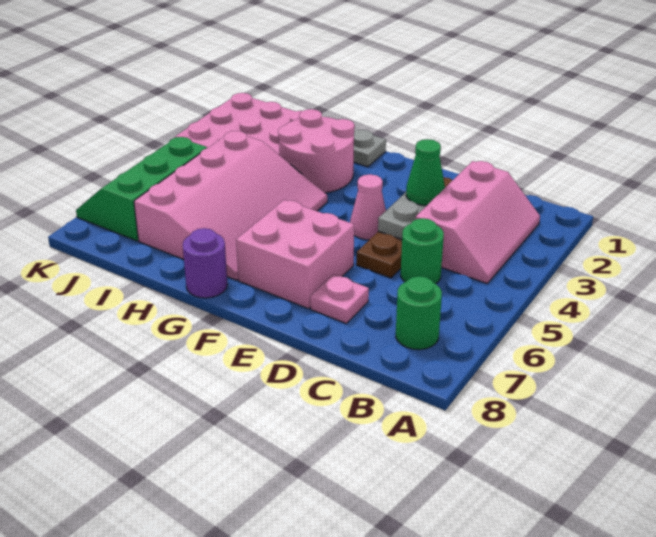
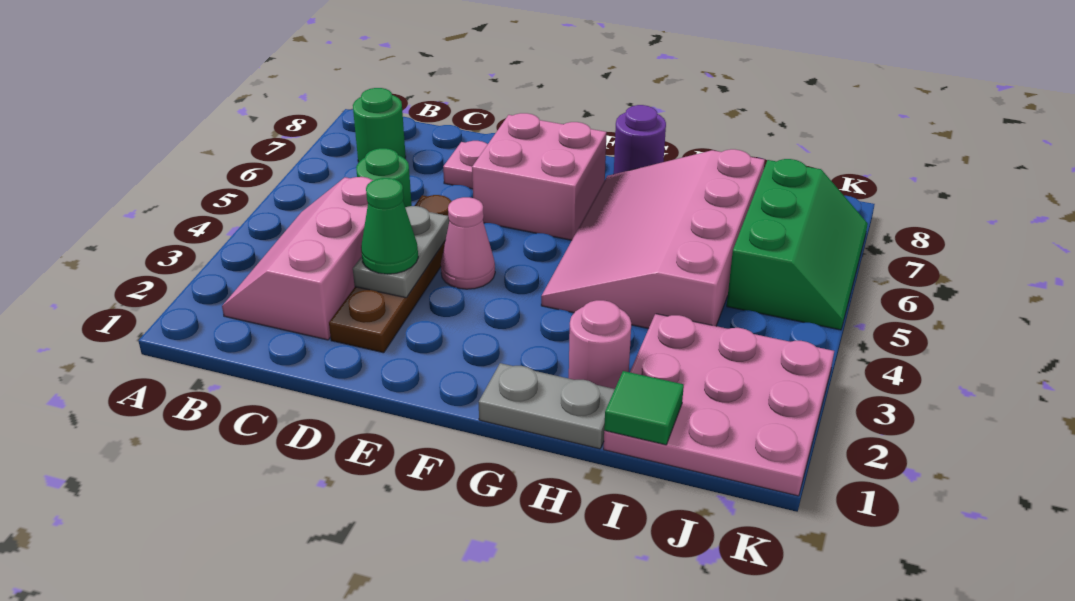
pink 2x2 round brick [278,109,355,193] -> pink 1x1 round brick [569,300,631,389]
none -> green 1x1 tile [604,371,684,445]

